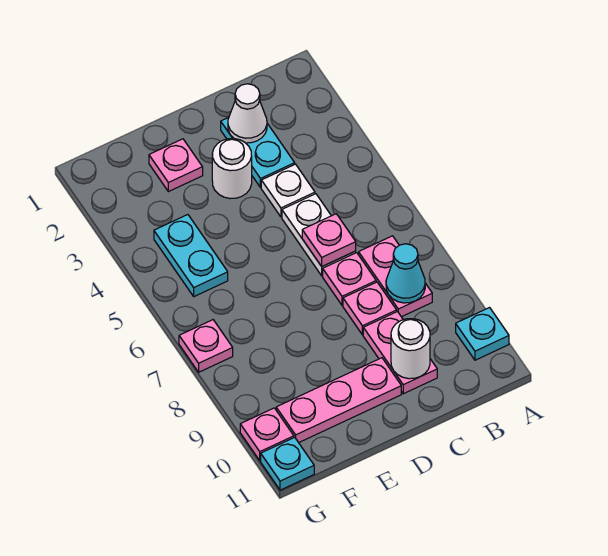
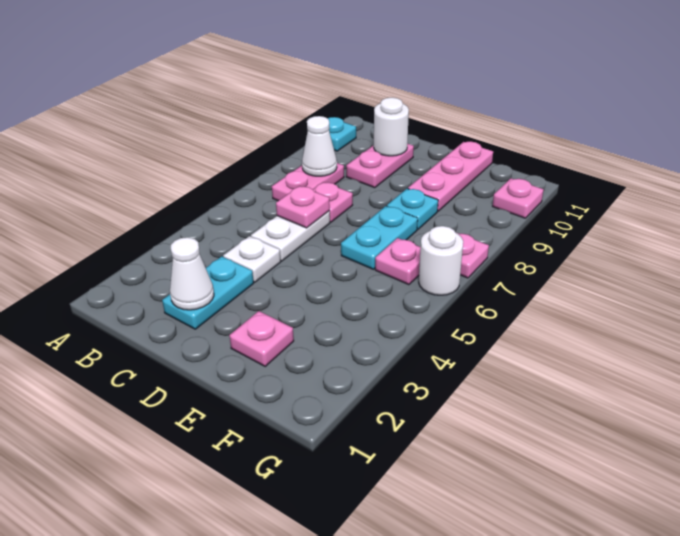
cyan 1x1 cone [386,244,425,303] -> white 1x1 cone [302,116,337,176]
pink 1x1 plate [343,282,397,335] -> pink 1x1 plate moved to [375,238,421,285]
white 1x1 round brick [212,139,252,199] -> white 1x1 round brick moved to [419,226,463,295]
pink 1x3 plate [276,358,401,443] -> pink 1x3 plate turned to [408,141,493,211]
cyan 1x2 plate [154,215,228,296] -> cyan 1x2 plate moved to [341,206,418,269]
cyan 1x1 plate [261,437,314,490] -> cyan 1x1 plate moved to [387,189,438,229]

